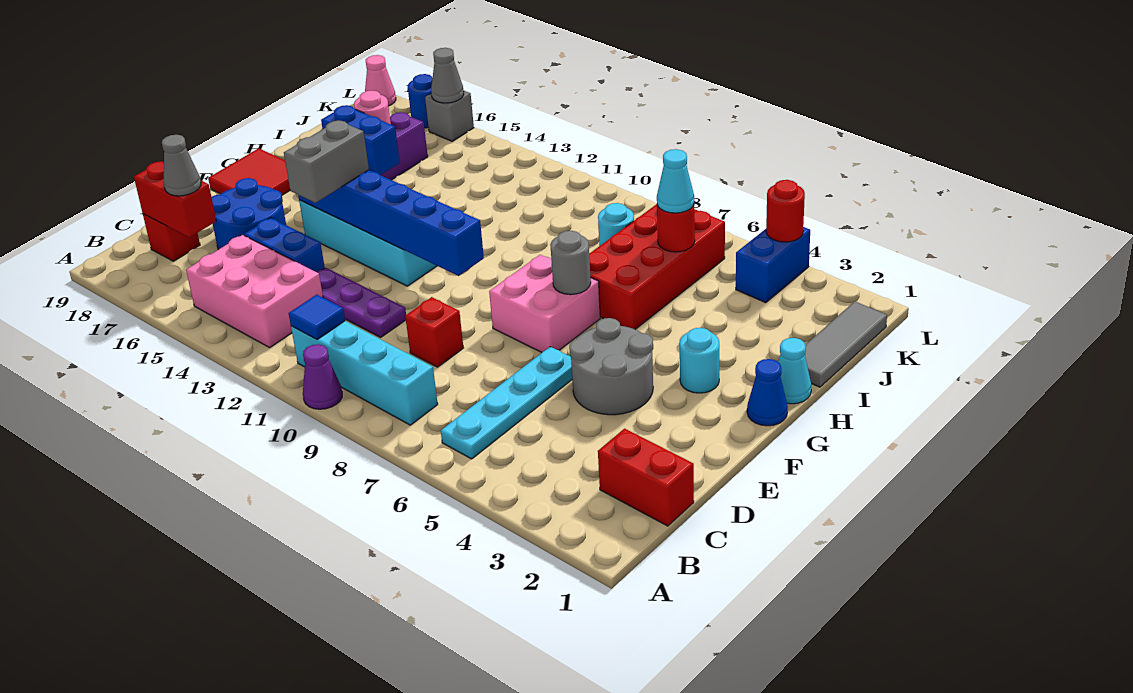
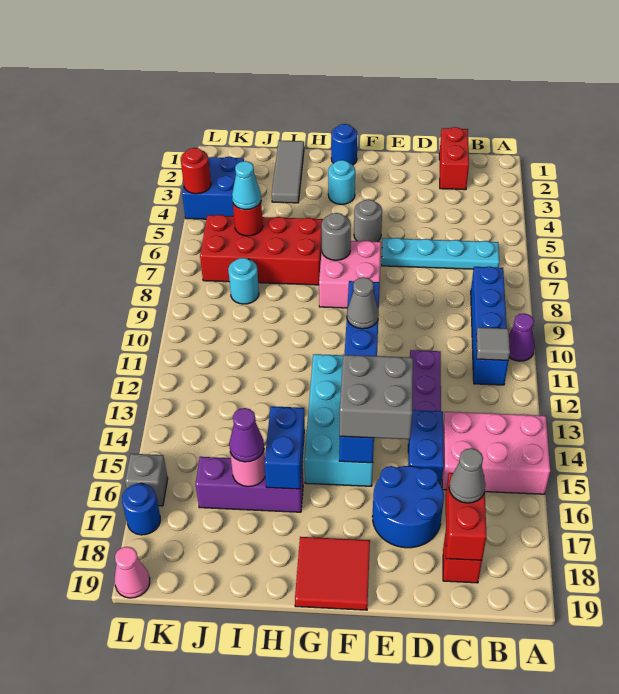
cyan 1x4 brick [291,321,438,425] -> blue 1x4 brick [471,266,508,385]
blue 1x1 tile [289,294,345,339] -> grey 1x1 tile [476,327,510,360]
pink 2x3 brick [186,235,323,348] -> pink 2x3 brick turned to [442,412,550,494]
red 1x1 brick [405,297,463,367] -> none
grey 2x2 round brick [569,318,653,415] -> grey 1x1 round brick [354,199,382,242]
grey 1x2 brick [284,120,369,203] -> grey 2x2 brick [340,355,413,439]
blue 1x1 cone [747,359,788,426] -> blue 1x1 round brick [331,124,357,165]
cyan 1x1 cone [778,338,811,404] -> none
grey 1x3 tile [805,301,887,387] -> grey 1x3 tile turned to [272,140,304,203]
none -> purple 1x1 cone [229,408,264,462]
blue 1x2 brick [736,227,810,303] -> blue 2x2 brick [182,157,244,219]
grey 1x1 cone [431,48,464,103] -> grey 1x1 cone moved to [347,277,379,329]

